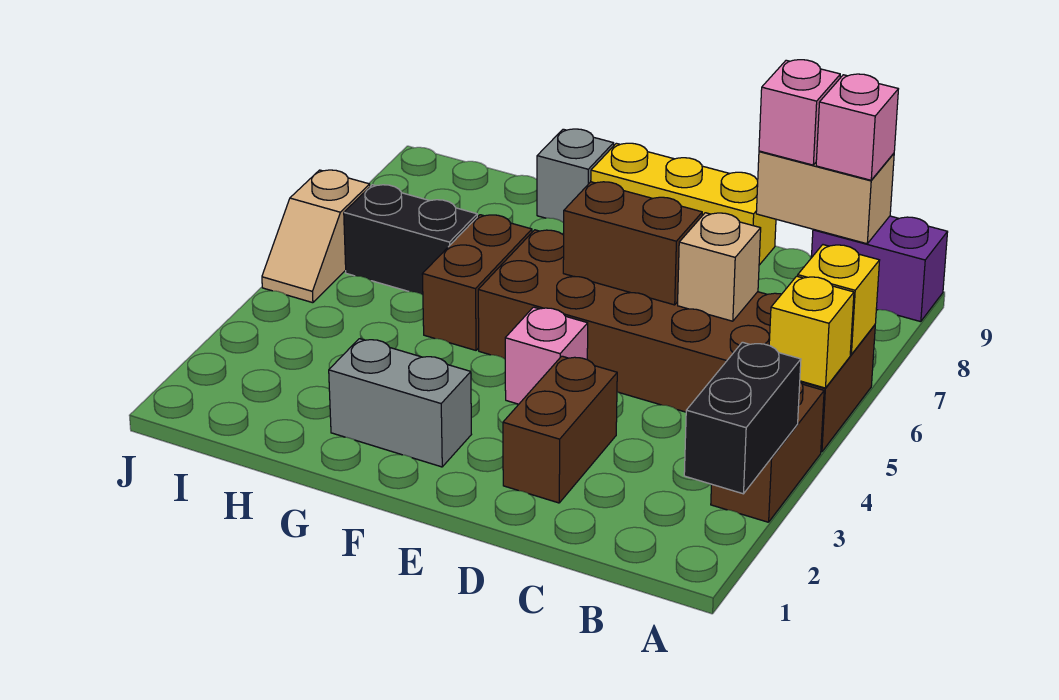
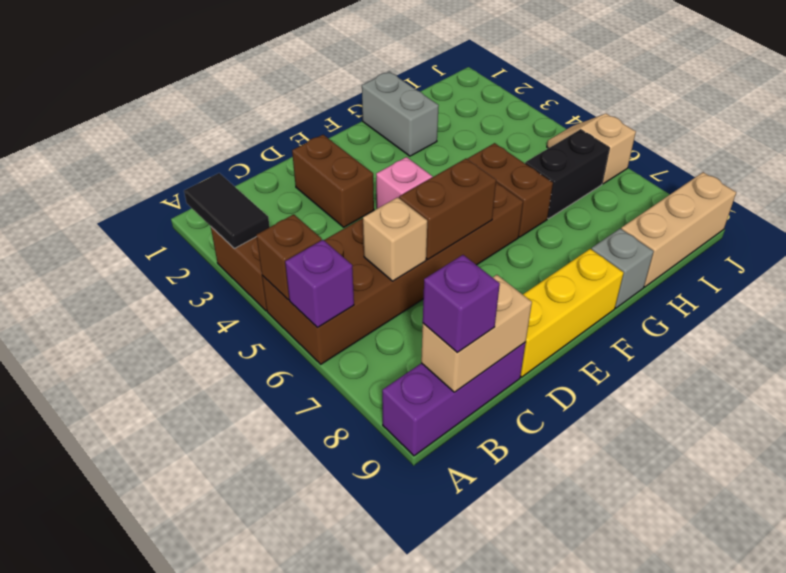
black 1x2 brick [684,342,801,494] -> black 1x2 tile [184,173,270,248]
yellow 1x1 brick [769,276,854,388] -> brown 1x1 brick [256,214,322,300]
yellow 1x1 brick [798,245,880,355] -> purple 1x1 brick [285,240,354,327]
purple 1x2 brick [811,216,948,322] -> purple 1x3 brick [382,342,526,456]
pink 1x1 brick [816,74,898,180] -> purple 1x1 brick [423,255,500,353]
pink 1x1 brick [759,60,840,165] -> none
grey 1x2 brick [329,339,471,467] -> grey 1x2 brick turned to [362,72,439,156]
none -> tan 1x3 brick [621,172,736,287]

